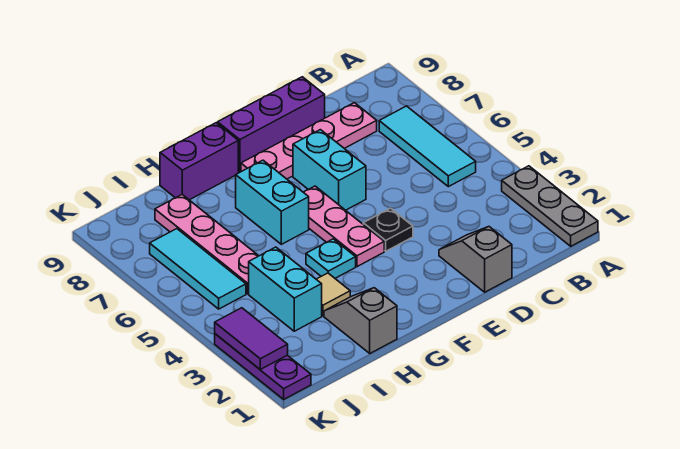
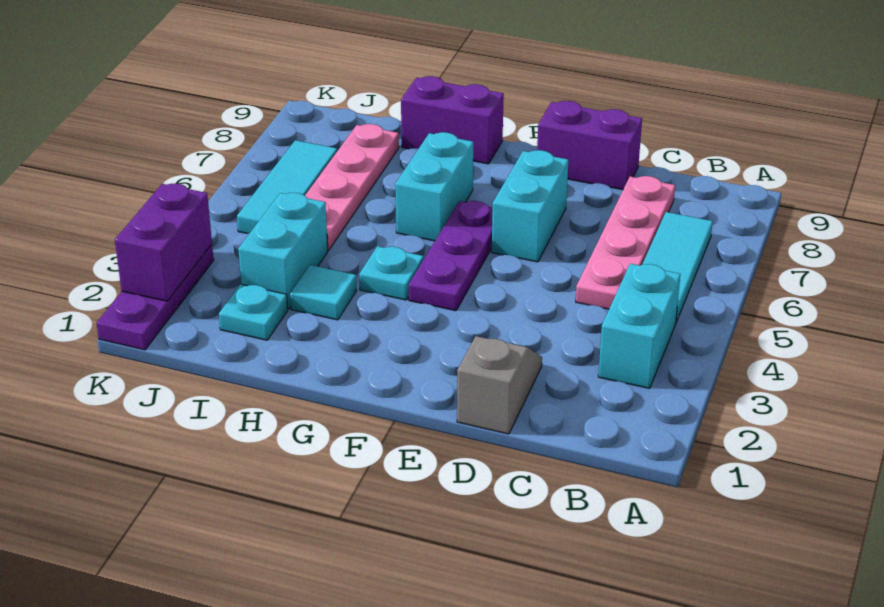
grey 1x3 plate [502,166,598,246] -> none
none -> cyan 1x2 brick [598,264,680,388]
pink 1x4 plate [241,103,377,179] -> pink 1x4 plate turned to [576,176,675,309]
purple 1x3 brick [218,77,325,173] -> purple 1x2 brick [537,101,642,190]
black 1x1 plate [363,208,413,251] -> none
pink 1x3 plate [304,186,384,267] -> purple 1x3 plate [409,201,493,311]
grey 1x2 slope [324,288,397,353] -> none
tan 1x1 tile [316,273,350,316] -> cyan 1x1 tile [290,265,357,320]
none -> cyan 1x1 plate [219,284,288,340]
purple 1x2 tile [215,308,288,369] -> purple 1x2 brick [115,184,212,301]

